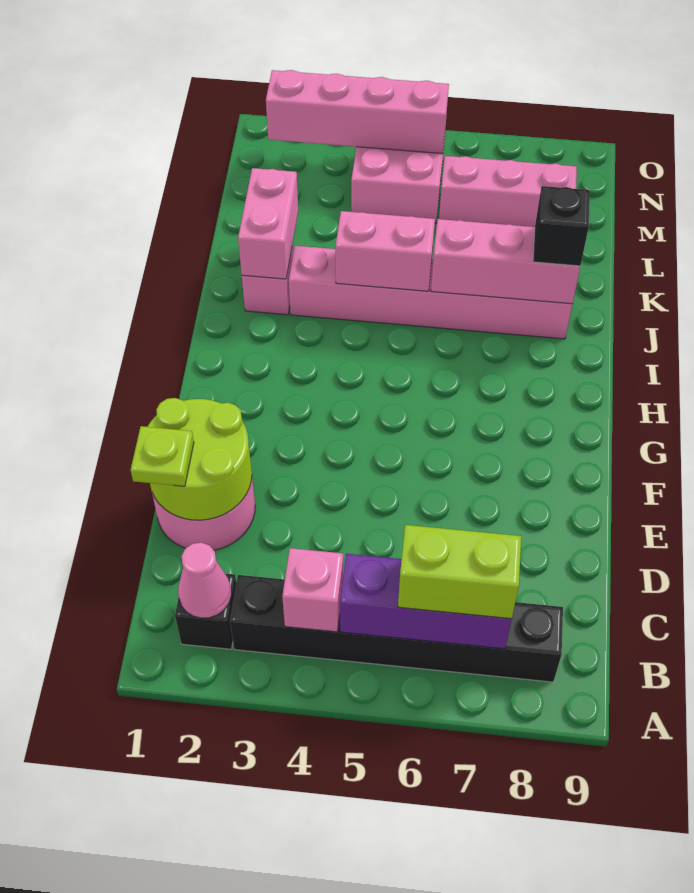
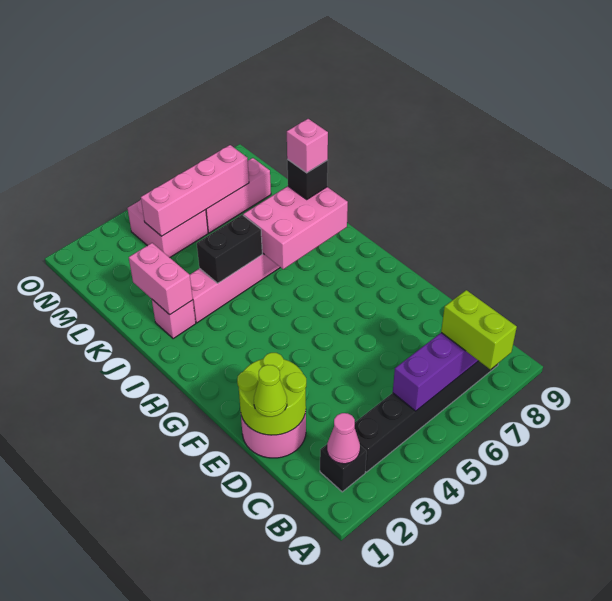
pink 1x1 brick [282,548,343,632] -> pink 1x1 brick moved to [287,119,328,173]
lime 1x2 brick [398,525,521,619] -> lime 1x2 brick turned to [441,290,517,369]
lime 1x1 plate [131,426,194,486] -> lime 1x1 cone [254,365,287,417]
pink 1x2 brick [336,211,435,291] -> black 1x2 brick [197,215,262,283]
pink 1x3 brick [431,219,580,304] -> pink 2x3 brick [243,186,348,269]
pink 1x4 brick [266,70,449,154] -> pink 1x4 brick moved to [141,145,249,236]

